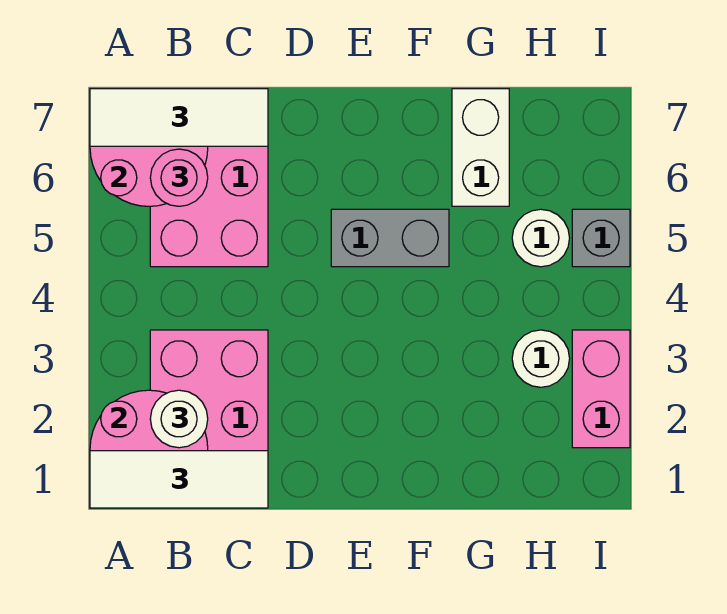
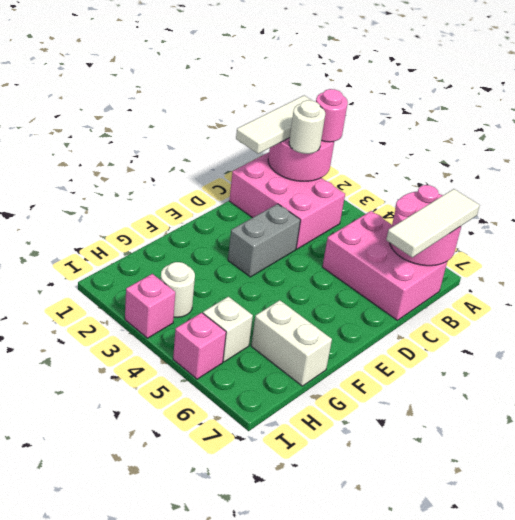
pink 1x1 round brick [150,149,208,206] -> pink 1x1 round brick moved to [316,89,348,142]
grey 1x2 brick [331,209,449,267] -> grey 1x2 brick moved to [228,204,300,277]
white 1x1 round brick [512,209,570,267] -> white 1x1 brick [203,297,253,362]
pink 1x2 brick [572,330,630,448] -> pink 1x1 brick [125,274,175,338]
grey 1x1 brick [572,209,630,267] -> pink 1x1 brick [173,313,226,379]

